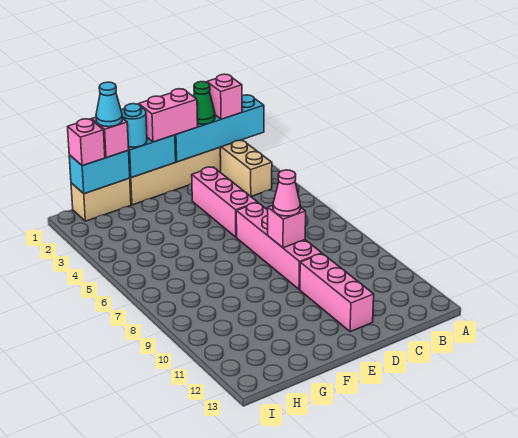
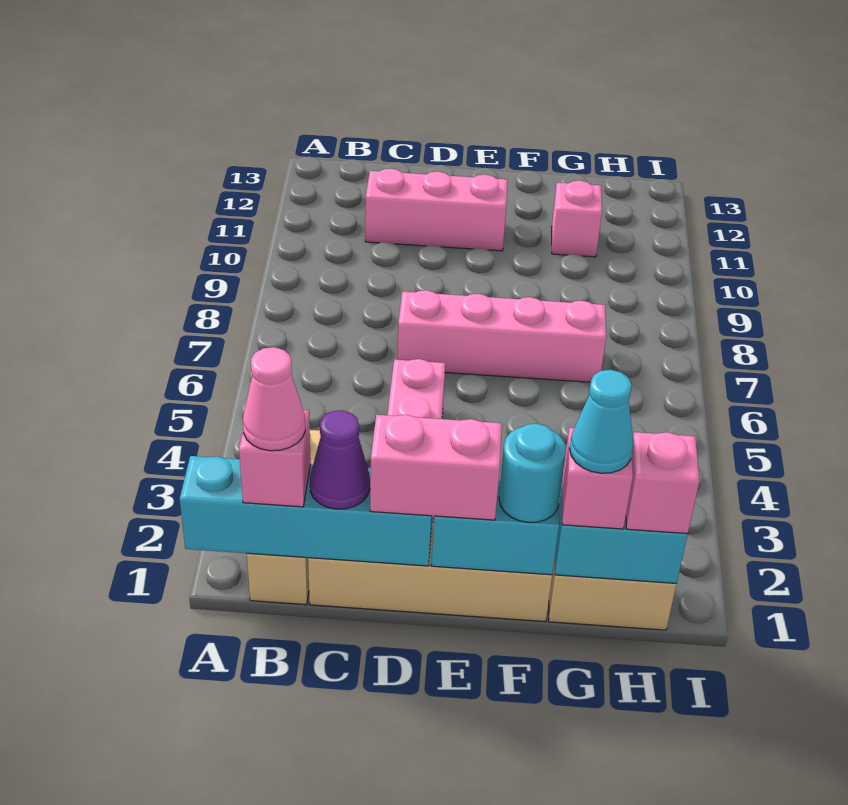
green 1x1 cone [193,82,215,124] -> purple 1x1 cone [310,410,370,509]
pink 1x4 brick [236,203,322,289] -> pink 1x4 brick turned to [398,290,606,382]
pink 1x1 brick [268,205,306,248] -> pink 1x1 brick moved to [552,181,602,257]
pink 1x1 cone [273,170,300,216] -> pink 1x1 cone moved to [243,347,305,451]
pink 1x3 brick [300,254,374,332] -> pink 1x3 brick turned to [365,169,508,251]

